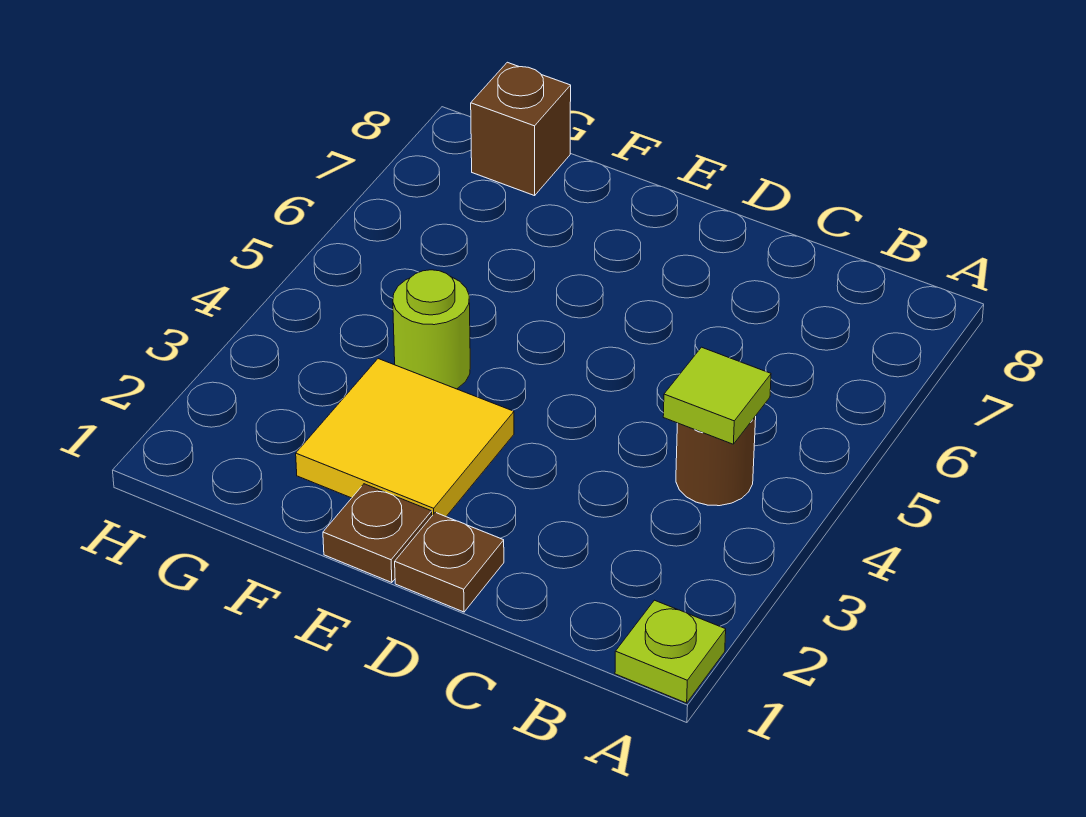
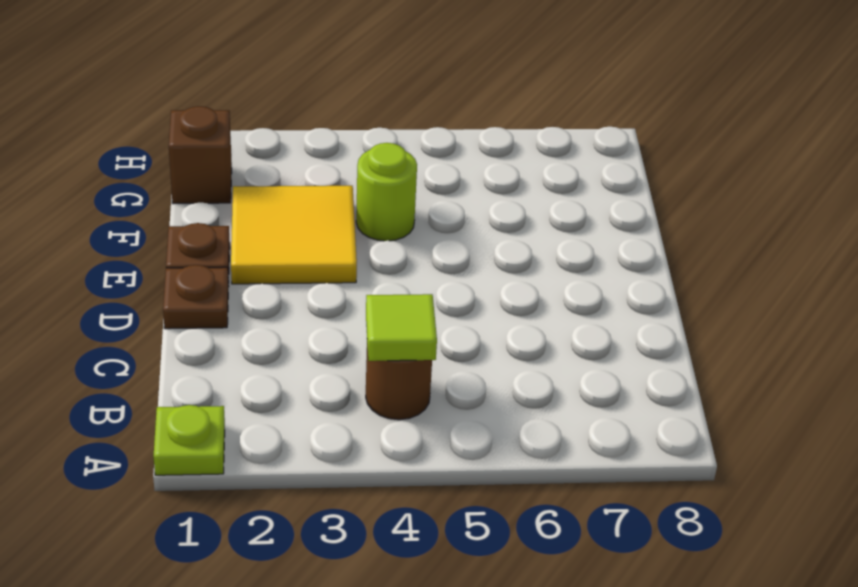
brown 1x1 brick [471,62,571,196] -> brown 1x1 brick moved to [169,106,232,204]

